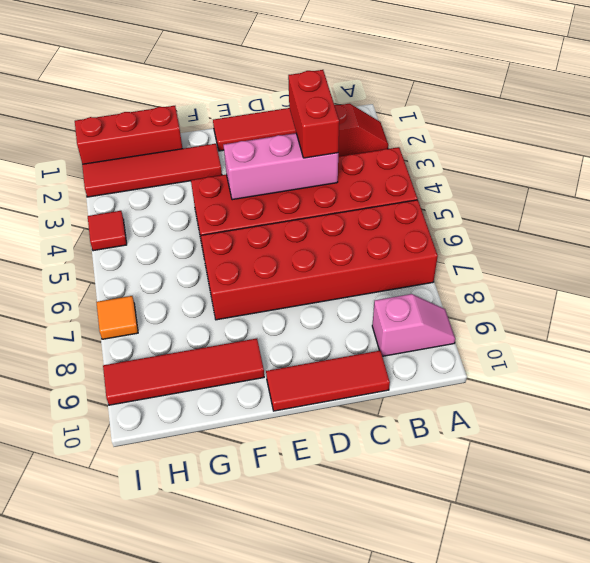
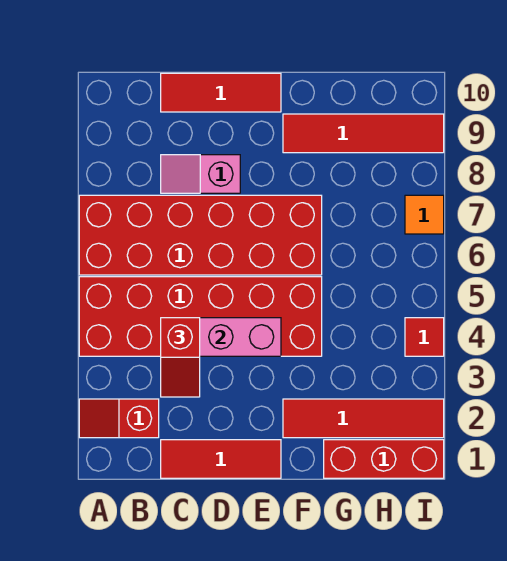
pink 1x2 slope [372,294,455,356] -> pink 1x2 slope moved to [161,155,240,193]
red 1x2 brick [288,70,339,158] -> red 1x2 slope [161,318,200,397]

